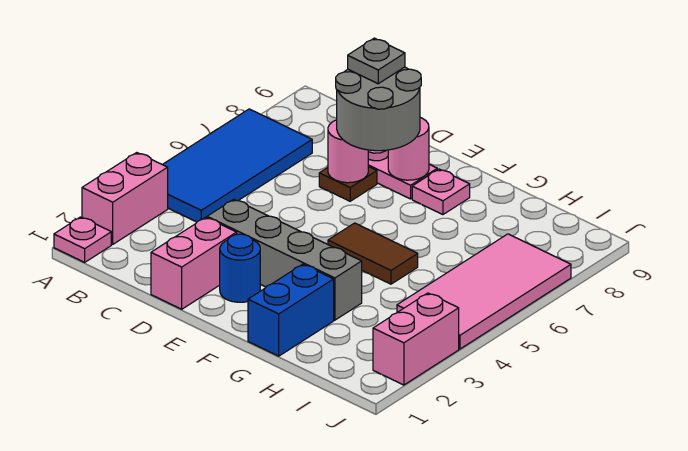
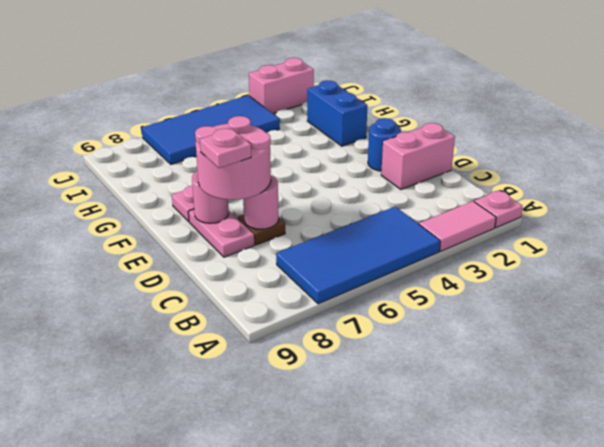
pink 1x2 brick [82,153,168,244] -> pink 1x2 tile [419,201,496,251]
grey 1x4 brick [207,199,362,320] -> none
grey 2x2 round brick [336,67,421,151] -> pink 2x2 round brick [195,116,271,200]
grey 1x1 plate [348,38,405,84] -> pink 1x1 plate [200,129,251,168]
brown 1x2 tile [328,223,418,284] -> none
blue 1x2 brick [248,264,334,356] -> blue 1x2 brick turned to [307,80,367,146]
pink 2x4 tile [397,234,571,349] -> blue 2x4 tile [142,95,280,164]

